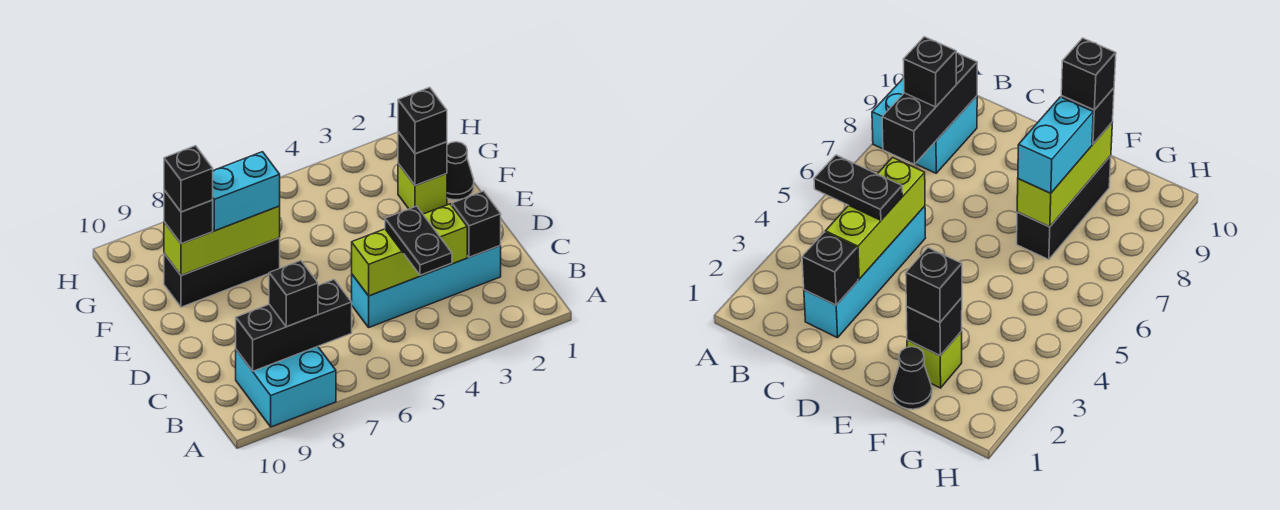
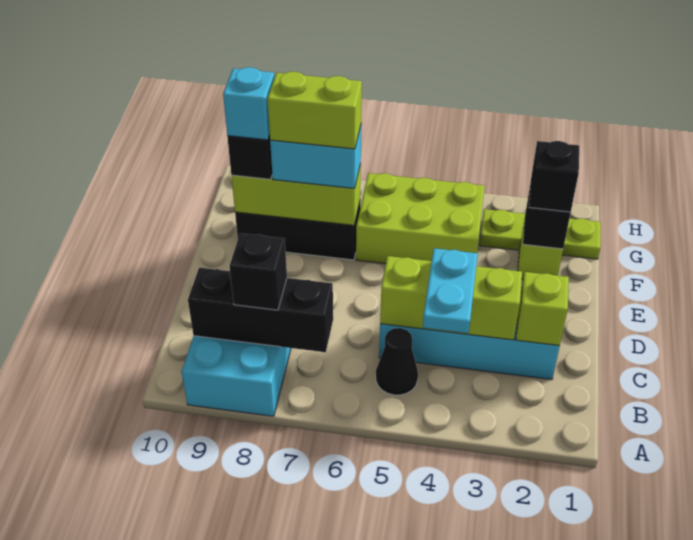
black 1x2 plate [385,206,452,275] -> cyan 1x2 plate [423,248,478,333]
black 1x1 brick [452,191,501,257] -> lime 1x1 brick [516,272,569,346]
black 1x1 cone [447,142,474,200] -> black 1x1 cone moved to [376,328,418,395]
none -> lime 2x3 brick [356,173,485,264]
none -> lime 1x2 brick [267,72,362,149]
black 1x1 brick [164,146,213,212] -> cyan 1x1 brick [223,67,274,140]
none -> lime 1x3 plate [480,209,601,259]

